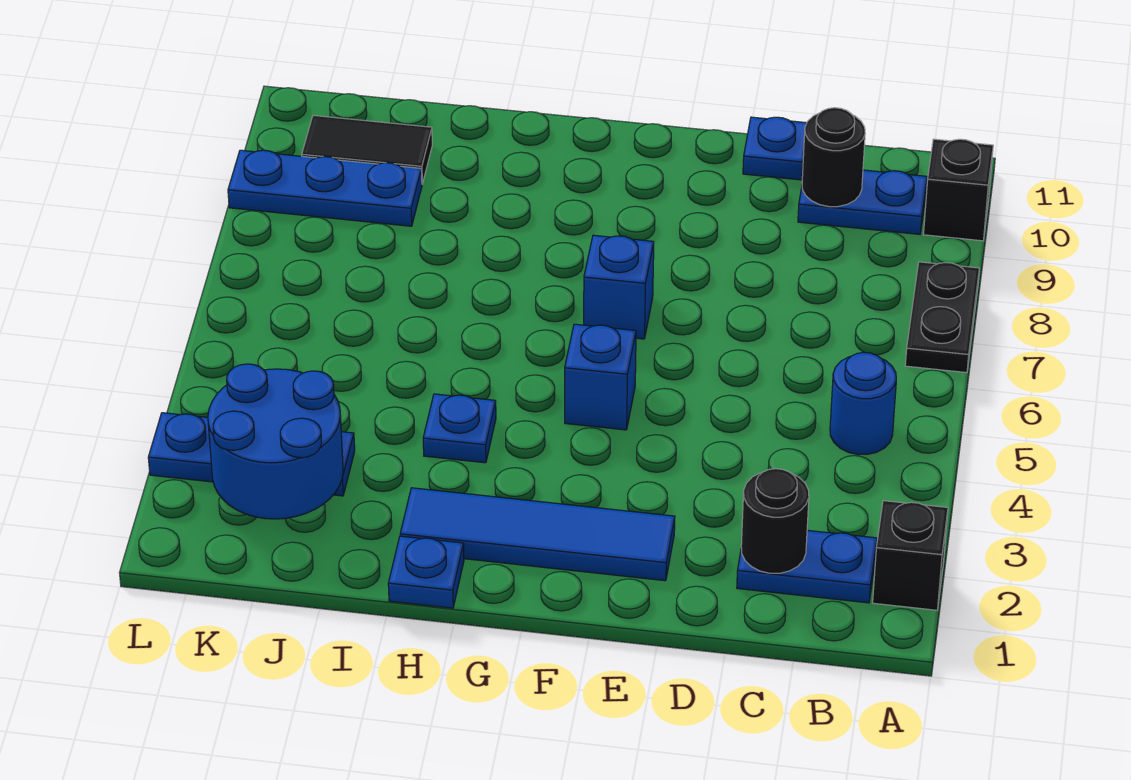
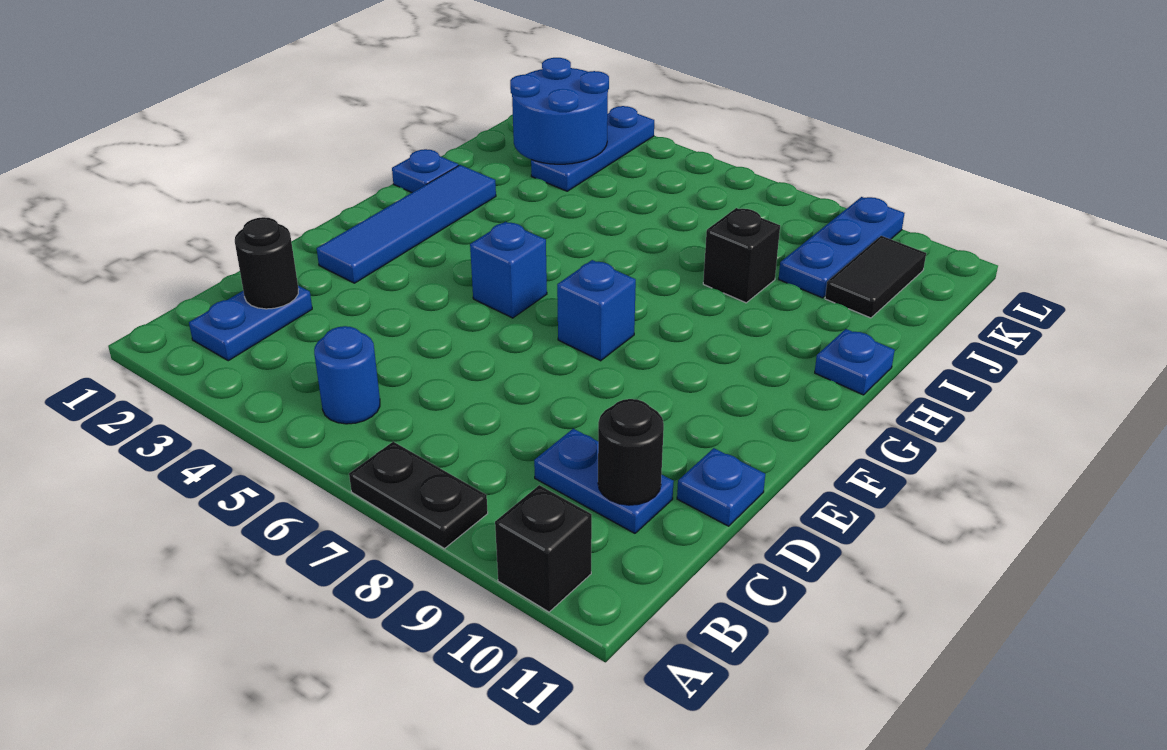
black 1x1 brick [873,501,948,610] -> black 1x1 brick moved to [703,208,780,303]
blue 1x2 plate [798,170,927,234] -> blue 1x2 plate turned to [534,429,674,533]
blue 1x1 plate [423,394,496,463] -> blue 1x1 plate moved to [815,329,895,395]

